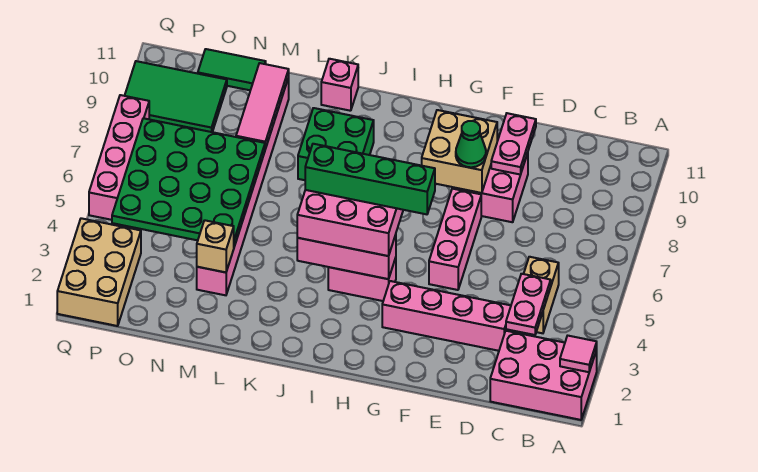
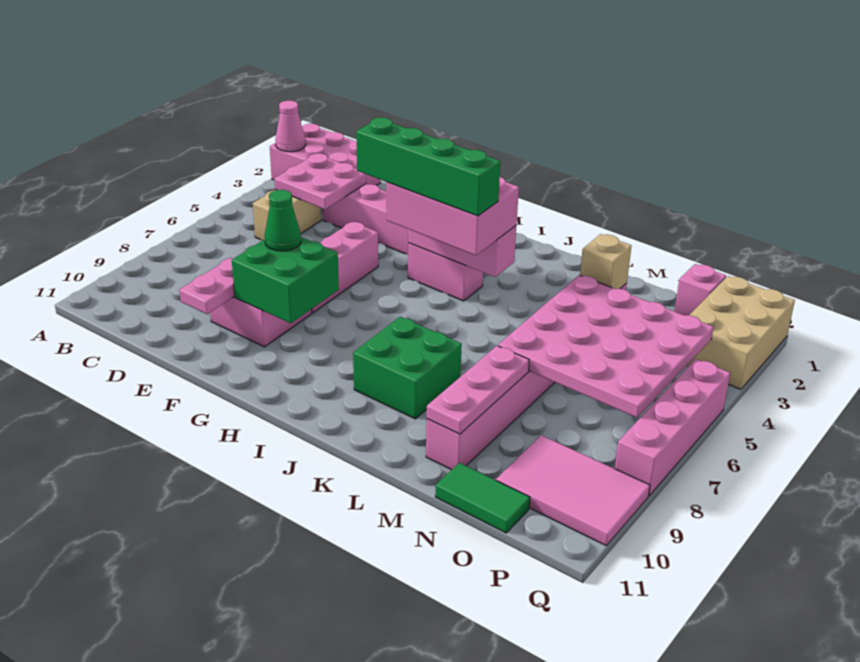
pink 1x1 tile [560,336,597,372] -> pink 1x1 cone [275,100,306,152]
pink 1x2 plate [506,274,551,335] -> pink 2x2 plate [274,153,366,209]
tan 2x2 brick [422,110,497,193] -> green 2x2 brick [232,237,339,323]
pink 1x1 brick [321,59,358,111] -> pink 1x1 brick moved to [674,264,726,316]
green 4x4 plate [112,118,265,247] -> pink 4x4 plate [498,275,714,417]
pink 1x3 tile [236,63,289,149] -> pink 1x3 plate [427,346,529,434]
green 2x3 tile [125,61,227,132] -> pink 2x3 tile [496,435,650,546]

